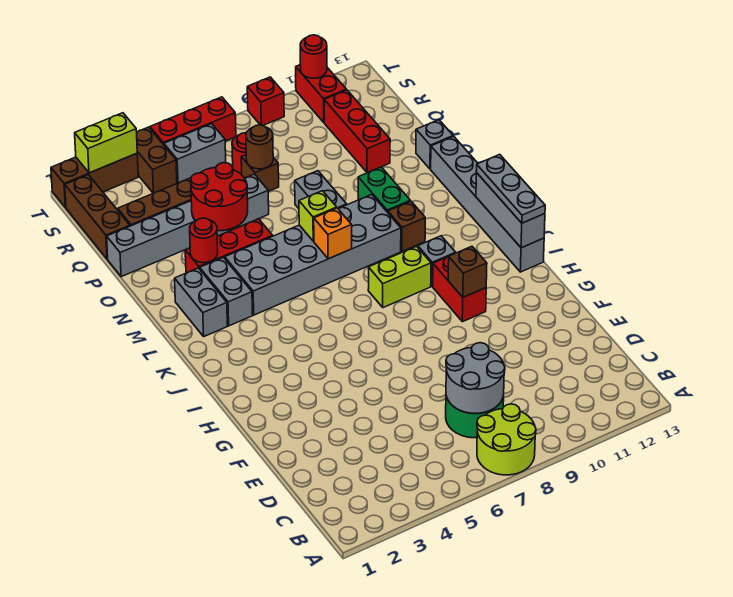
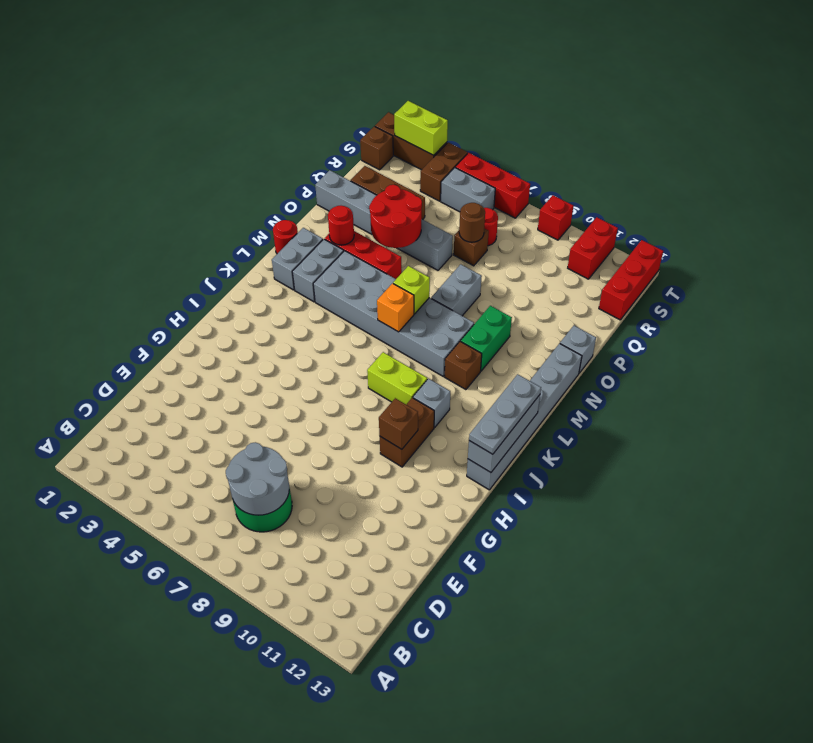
lime 2x2 round brick [477,404,536,475] -> none
red 1x2 brick [433,257,486,322] -> brown 1x2 brick [380,398,434,467]
red 1x3 brick [324,90,390,173] -> red 1x3 brick moved to [599,240,663,320]
brown 1x3 brick [65,175,130,259] -> brown 1x1 brick [360,126,393,170]
red 1x1 round brick [300,35,327,78] -> red 1x1 round brick moved to [273,220,298,254]

